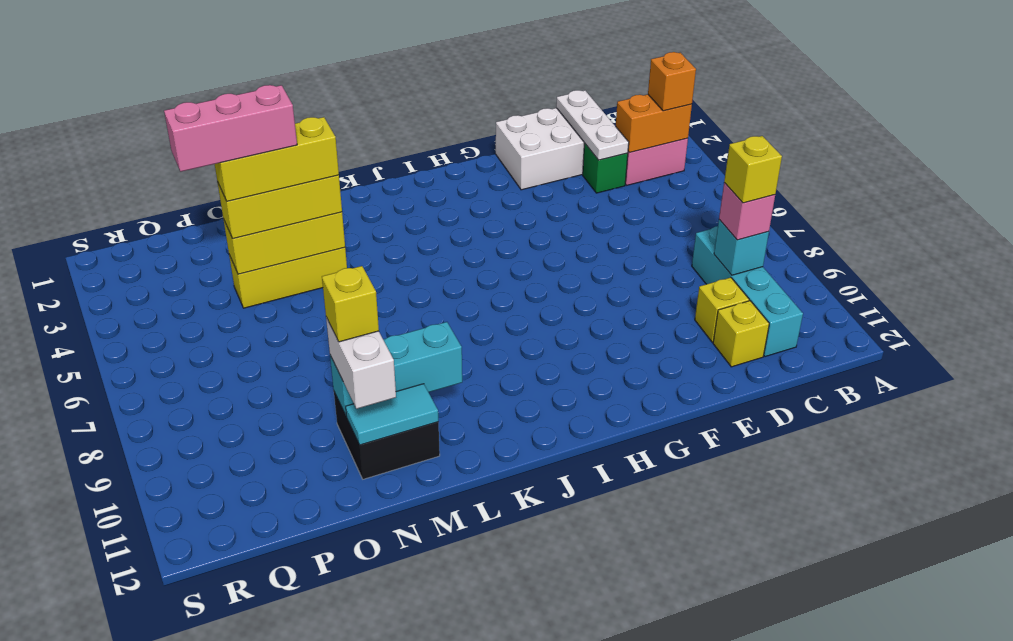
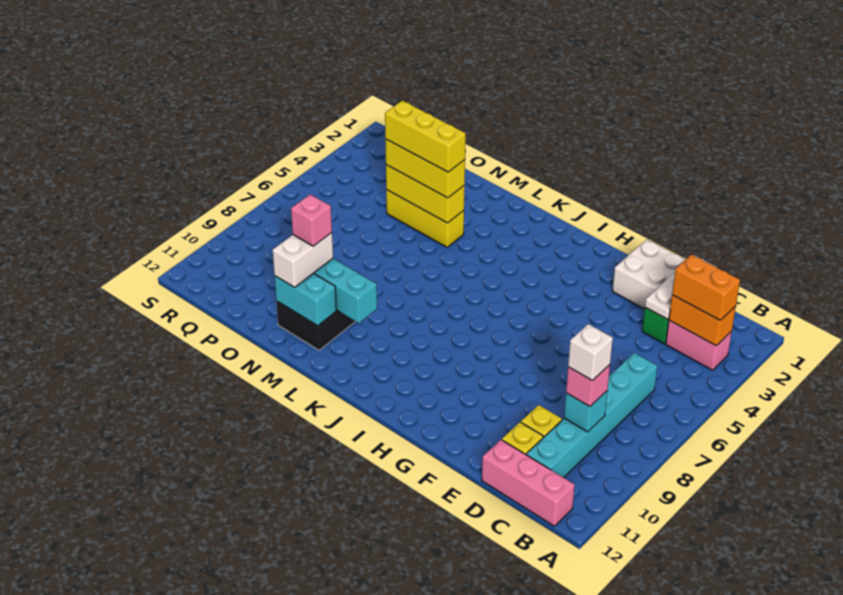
orange 1x1 brick [648,52,696,111] -> orange 1x2 brick [672,255,740,320]
cyan 1x4 brick [692,226,803,357] -> cyan 1x6 brick [526,353,657,478]
yellow 1x1 brick [724,136,782,203] -> white 1x1 brick [568,324,613,381]
cyan 1x2 tile [346,384,438,445] -> cyan 1x2 brick [275,273,336,326]
pink 1x3 brick [164,85,297,172] -> pink 1x3 brick moved to [482,440,575,526]
yellow 1x1 brick [322,266,379,342] -> pink 1x1 brick [291,194,332,246]

